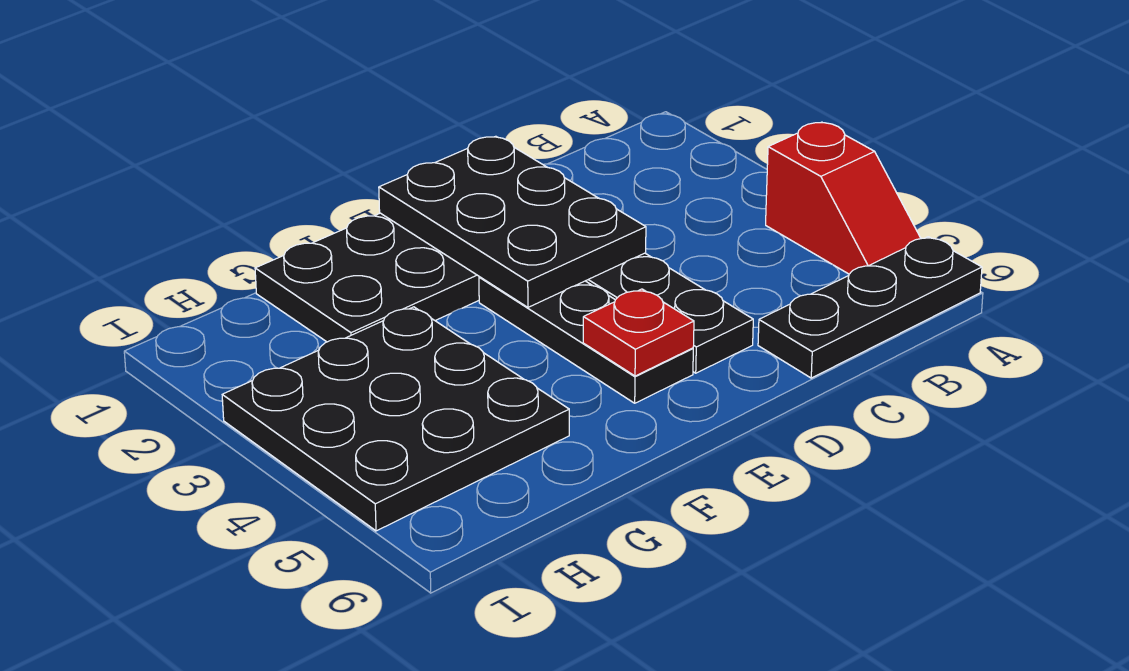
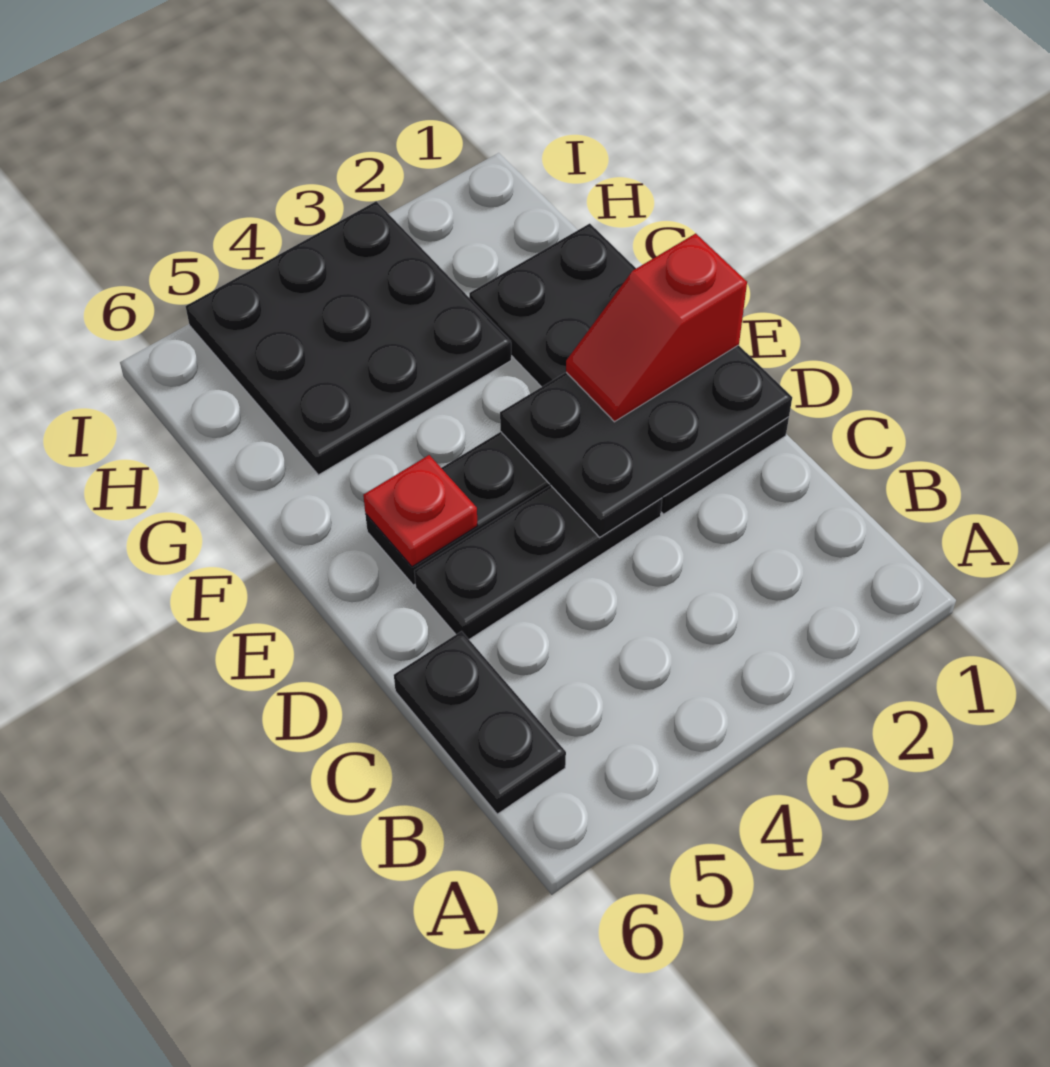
red 1x2 slope [766,122,921,274] -> red 1x2 slope moved to [566,234,747,422]
black 1x3 plate [758,237,982,378] -> black 1x2 plate [394,631,566,814]

